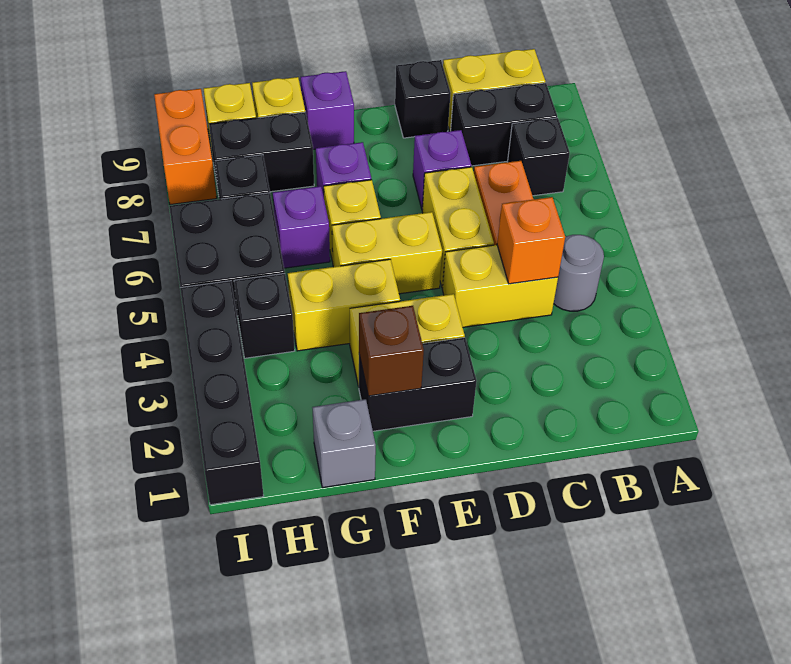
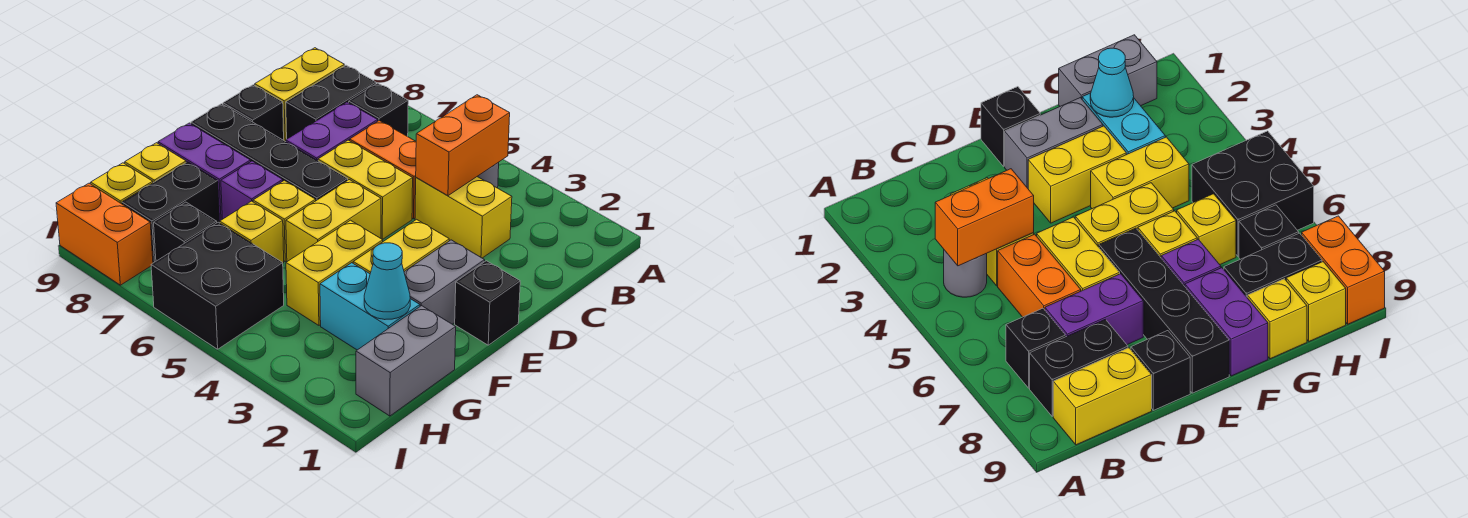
yellow 1x2 brick [442,245,558,327] -> yellow 1x2 brick turned to [415,177,512,258]
orange 1x1 brick [497,197,565,284] -> orange 1x2 brick [416,95,510,196]
purple 1x1 brick [413,130,471,210] -> purple 1x2 brick [286,102,378,161]
black 1x2 brick [359,338,477,431] -> grey 1x2 brick [404,240,485,324]
brown 1x1 brick [359,306,424,396] -> none
purple 1x1 brick [301,71,354,149] -> purple 1x2 brick [158,123,251,221]
grey 1x1 brick [312,399,376,488] -> grey 1x2 brick [356,306,456,416]
none -> cyan 1x2 brick [320,263,420,350]
none -> cyan 1x1 cone [364,243,410,320]
purple 1x1 brick [273,186,330,268] -> yellow 1x1 brick [220,201,284,263]
black 1x1 brick [234,274,295,358] -> black 1x1 brick moved to [455,261,520,345]
black 1x4 brick [180,281,264,505] -> black 1x4 brick moved to [191,104,348,201]

